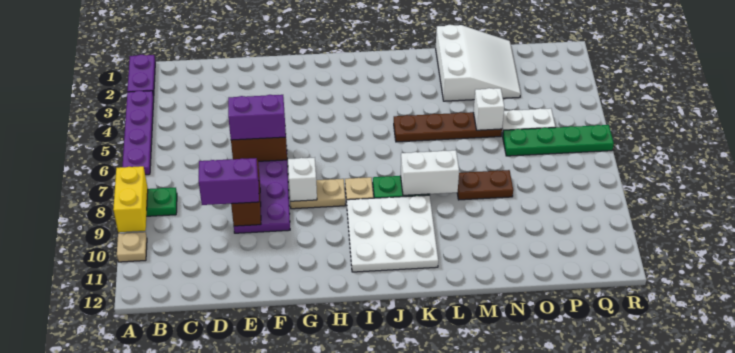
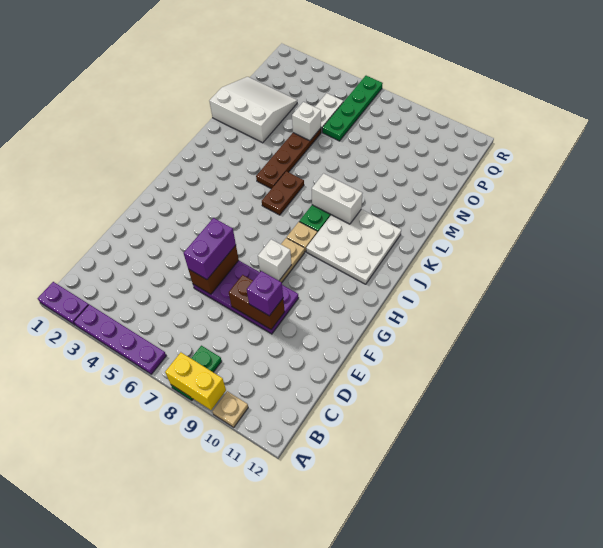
purple 1x2 brick [199,158,259,205] -> purple 1x1 brick [247,271,283,316]
white 1x2 brick [401,150,459,195] -> white 1x2 brick turned to [312,173,363,224]
brown 1x2 plate [457,170,513,200] -> brown 1x2 plate moved to [262,171,304,215]

